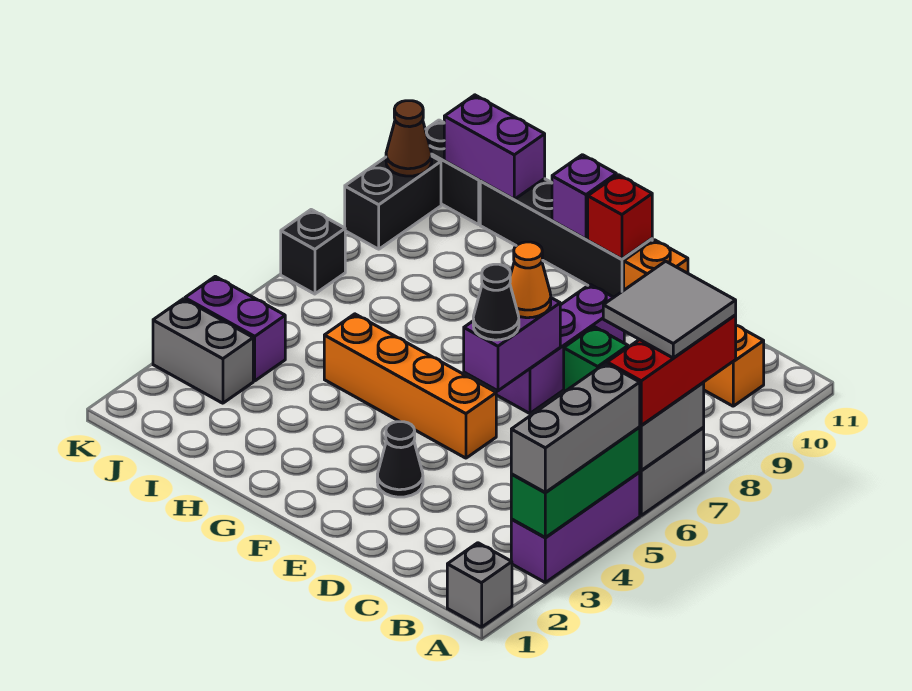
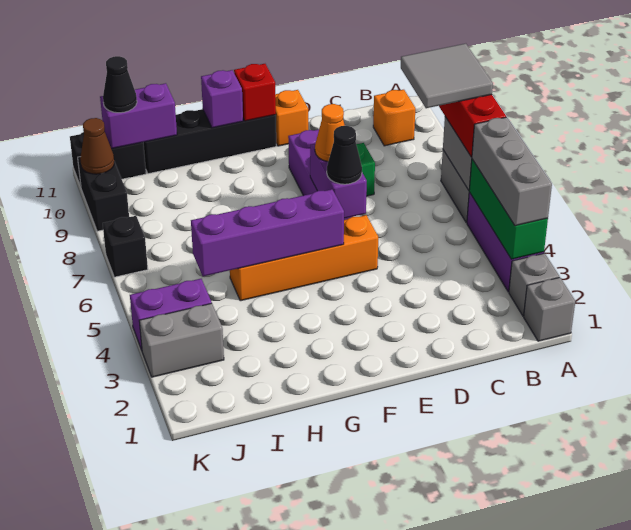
none -> grey 1x1 brick [509,253,559,316]
black 1x1 cone [377,422,423,497] -> black 1x1 cone moved to [103,56,137,113]
none -> purple 1x4 brick [191,189,344,276]

